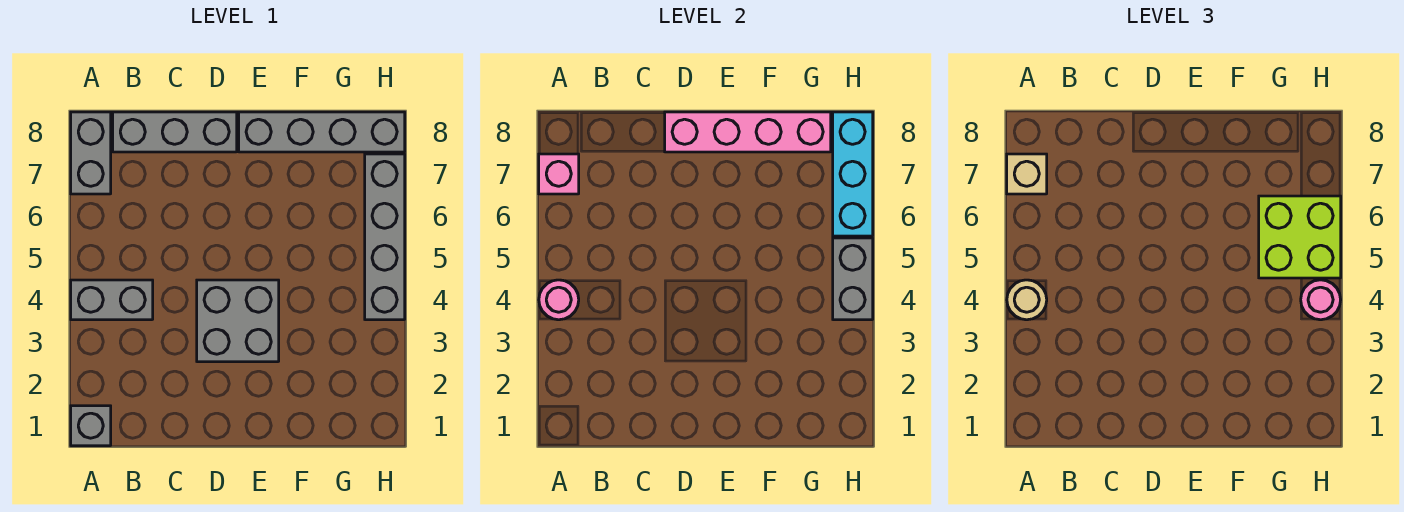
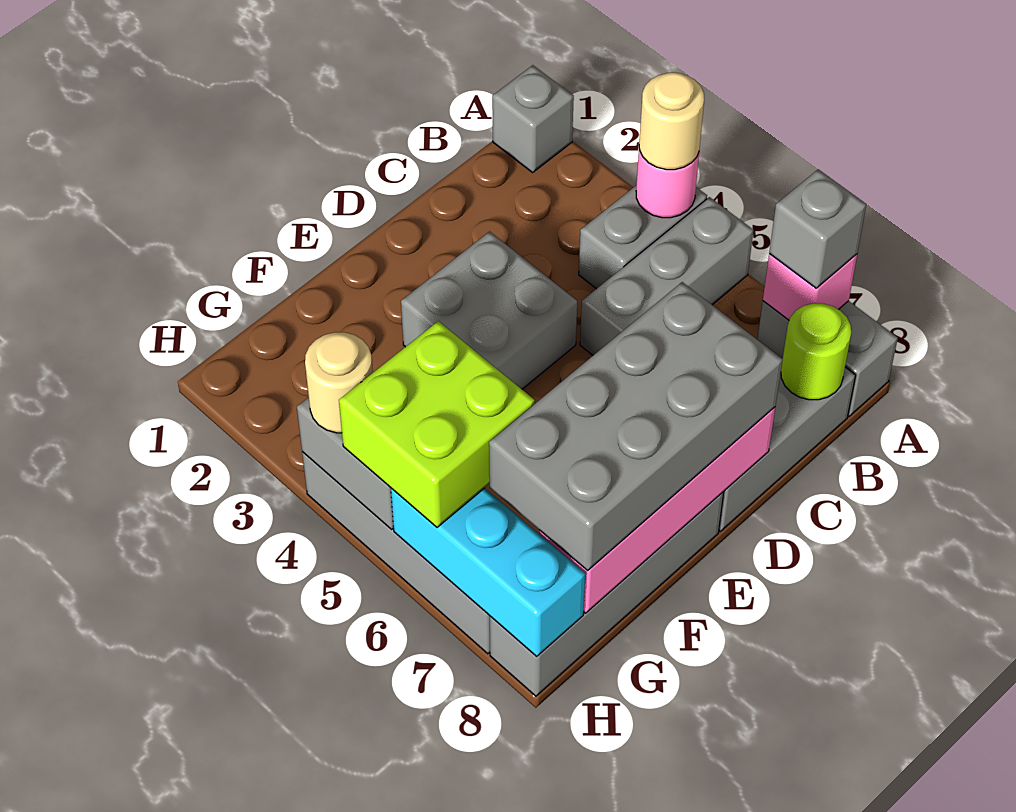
none -> grey 1x3 brick [580,197,753,355]
tan 1x1 brick [1007,154,1047,194] -> grey 1x1 brick [769,169,866,288]
none -> lime 1x1 round brick [781,303,851,400]
none -> grey 2x4 brick [489,282,783,571]
pink 1x1 round brick [1301,280,1341,320] -> tan 1x1 round brick [305,332,373,433]

